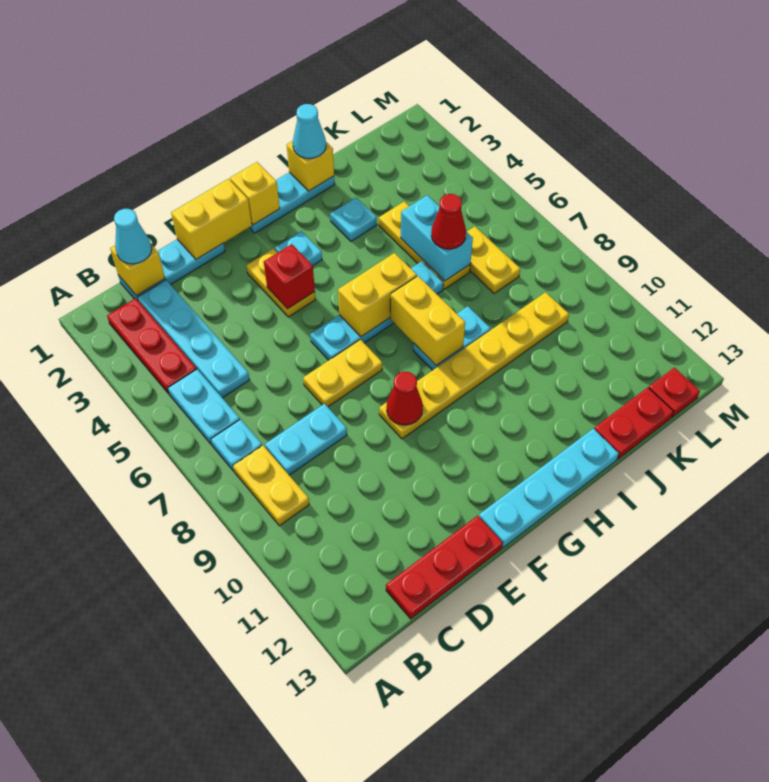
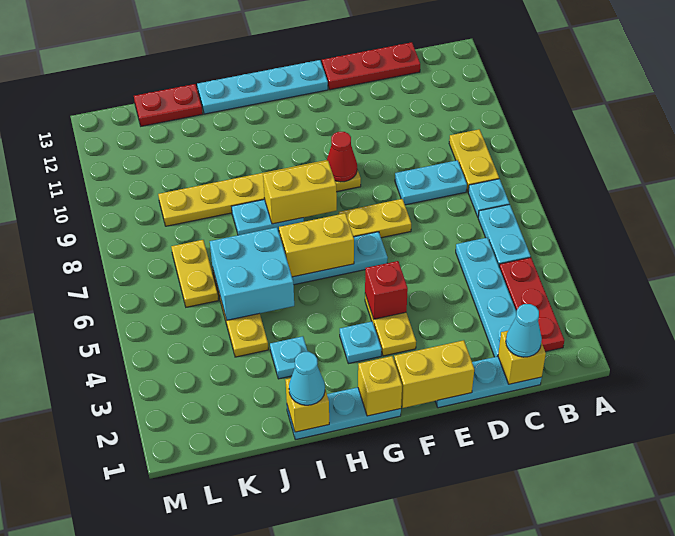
yellow 1x2 brick [390,276,465,366] -> yellow 1x2 brick turned to [263,161,337,224]
cyan 1x2 brick [401,195,473,281] -> cyan 2x2 brick [210,227,294,320]
red 1x1 cone [431,194,466,249] -> none
red 1x1 plate [649,367,700,417] -> none

